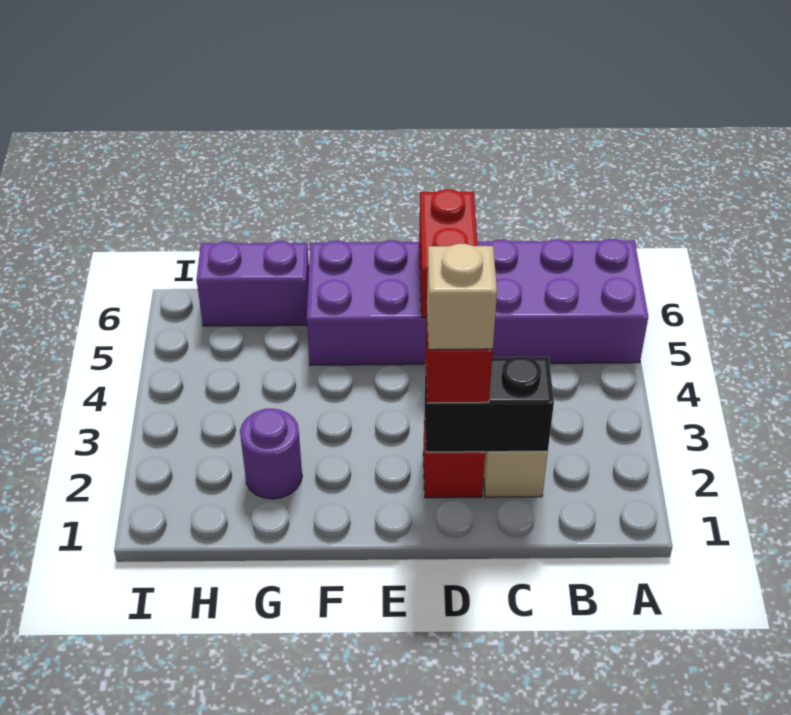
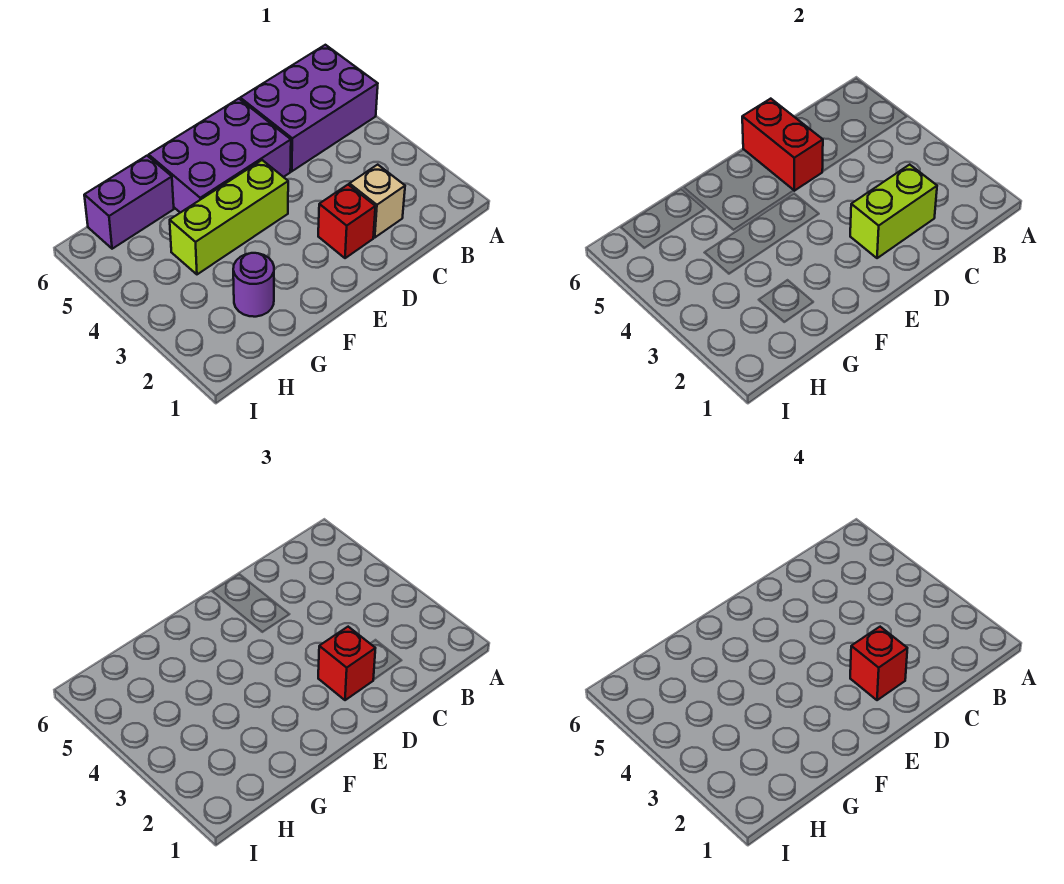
black 1x2 brick [424,356,554,452] -> lime 1x2 brick [850,165,937,258]
tan 1x1 brick [427,244,497,350] -> red 1x1 brick [850,627,907,700]
none -> lime 1x3 brick [170,160,288,274]

